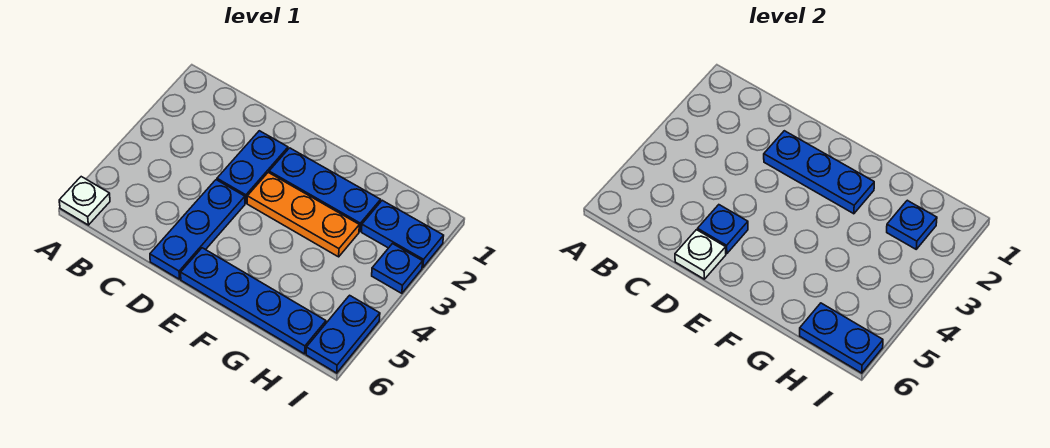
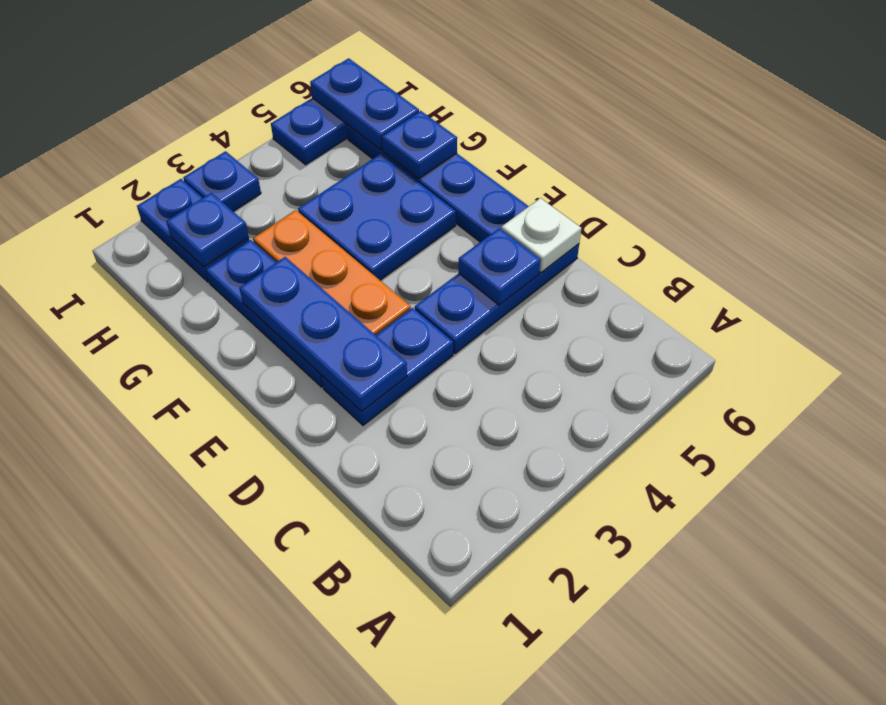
white 1x1 plate [59,177,110,225] -> none
none -> blue 2x2 plate [298,154,456,280]
none -> blue 1x1 plate [382,111,457,179]

